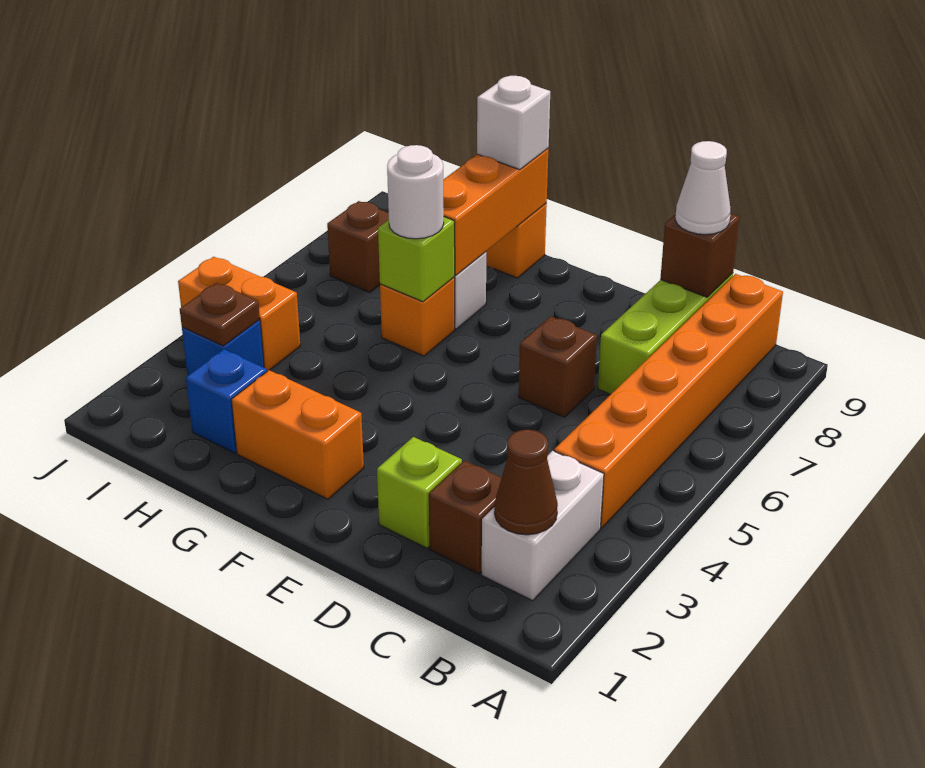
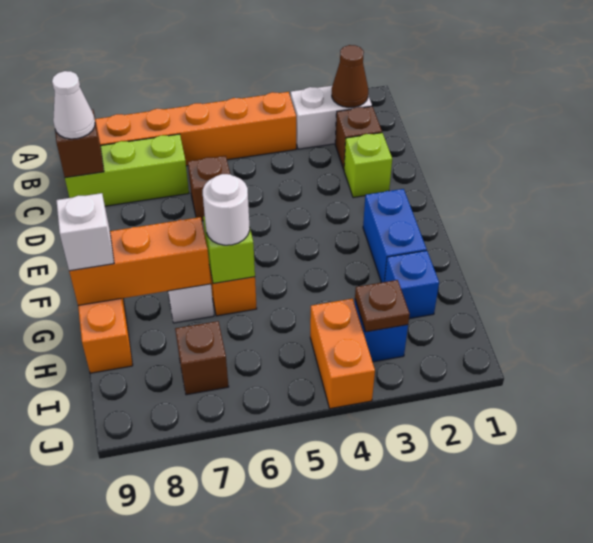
orange 1x2 brick [231,370,364,499] -> blue 1x2 brick [363,189,427,283]

